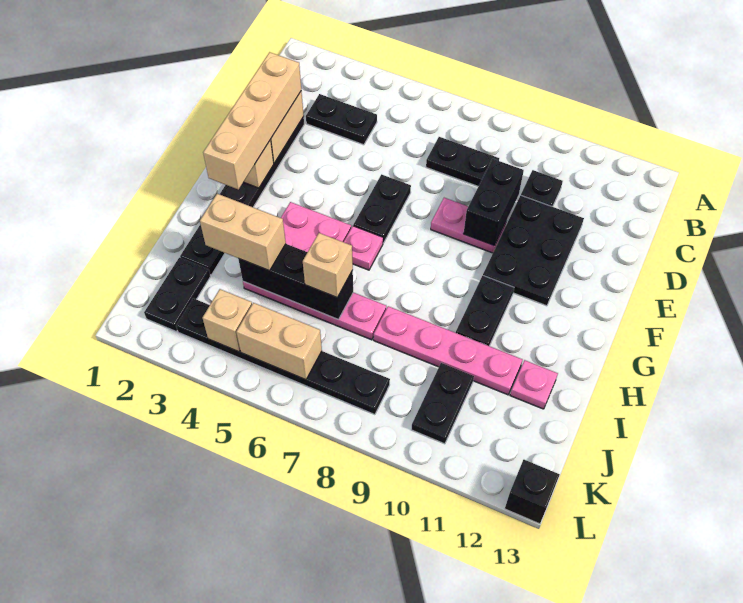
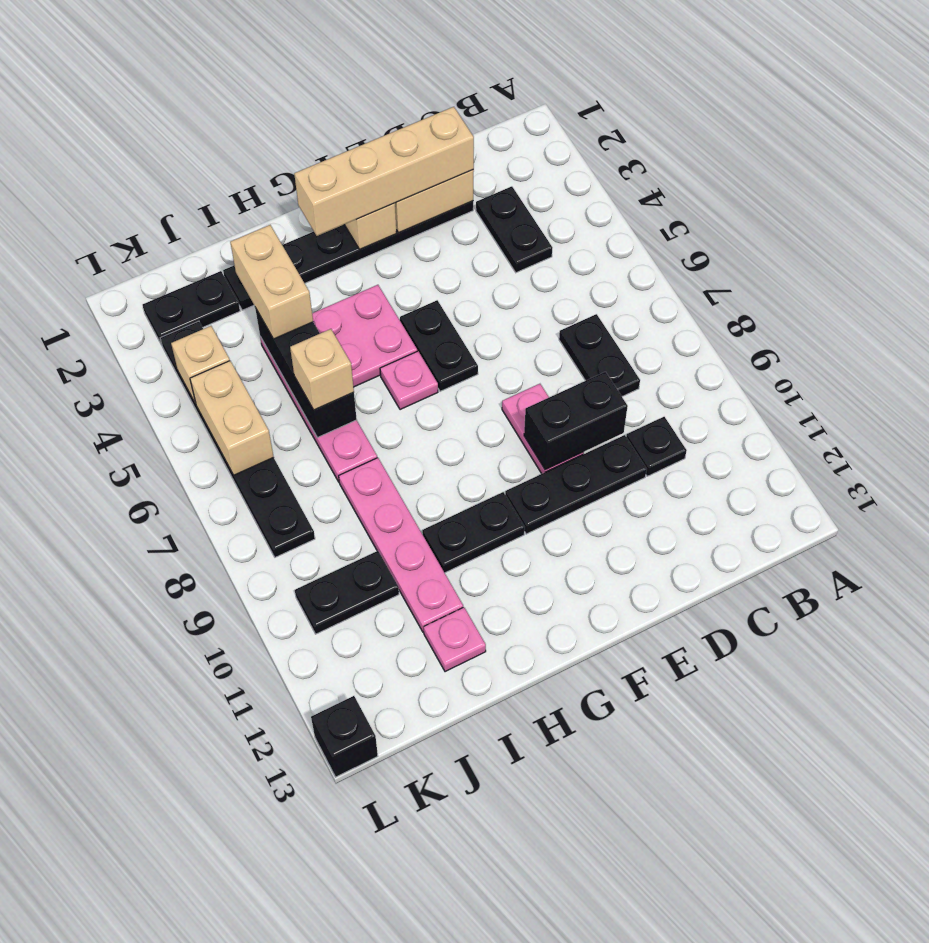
black 2x3 plate [483,195,584,306] -> black 1x3 plate [505,435,647,534]
black 1x2 plate [353,174,411,243] -> black 1x2 plate turned to [400,300,478,391]

